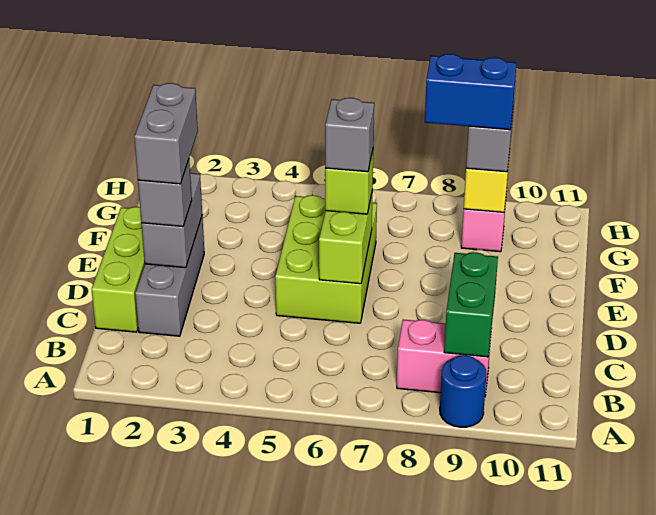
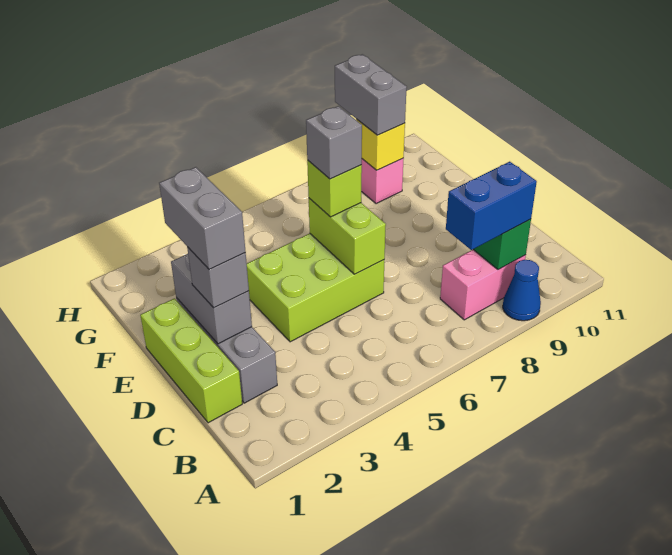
blue 1x1 round brick [440,355,486,427] -> blue 1x1 cone [503,260,541,321]
lime 2x3 brick [275,195,377,323] -> lime 2x3 brick turned to [247,234,384,342]
blue 1x2 brick [425,54,517,130] -> blue 1x2 brick moved to [446,162,537,250]

